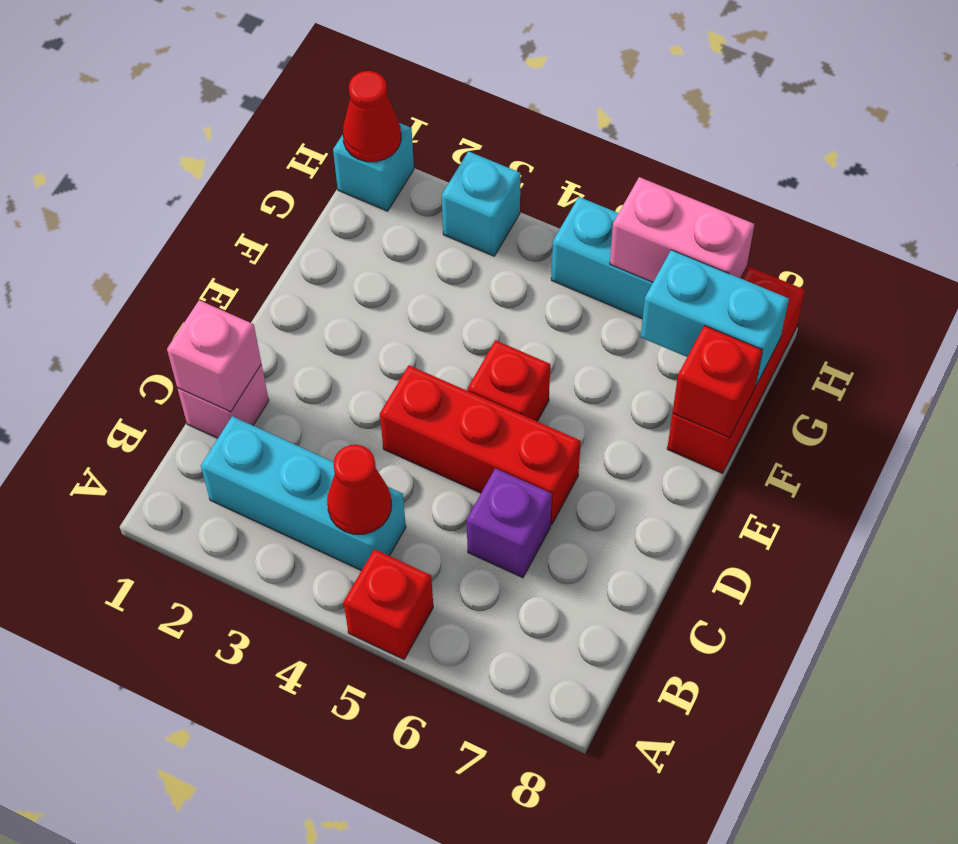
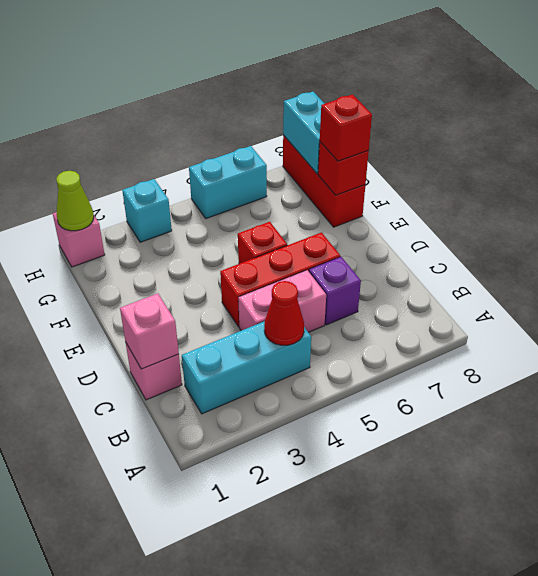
red 1x1 brick [344,549,433,659] -> red 1x1 brick moved to [320,95,372,161]
cyan 1x2 brick [641,250,789,386] -> cyan 1x2 brick turned to [283,92,325,174]
cyan 1x1 brick [333,123,414,211] -> pink 1x1 brick [53,212,105,267]
red 1x1 cone [343,71,401,162] -> lime 1x1 cone [56,171,94,231]
pink 1x2 brick [610,177,754,282] -> pink 1x2 brick moved to [238,270,326,332]

